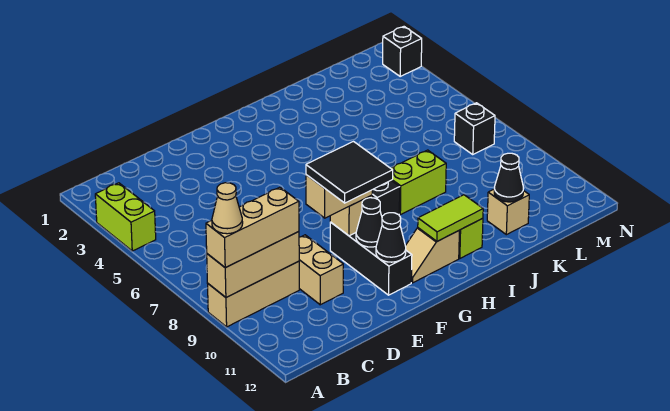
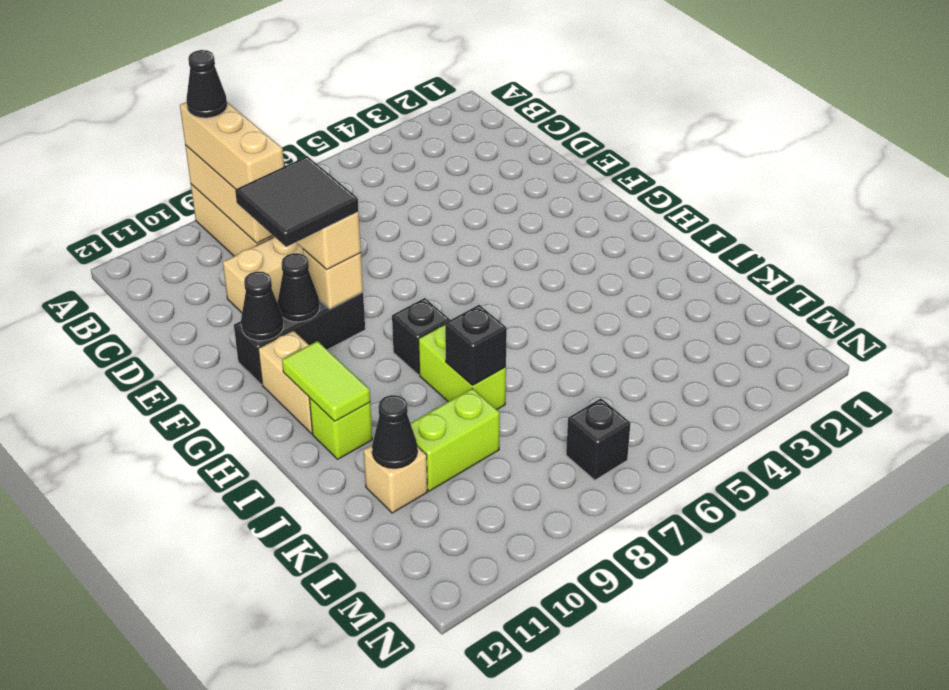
lime 1x2 brick [95,183,156,251] -> lime 1x2 brick moved to [410,388,500,491]
tan 1x1 cone [212,183,243,234] -> black 1x1 cone [186,50,227,118]
tan 1x2 slope [405,228,459,283] -> tan 1x2 brick [258,330,312,434]
black 1x1 brick [383,27,422,76] -> black 1x1 brick moved to [445,305,507,385]

